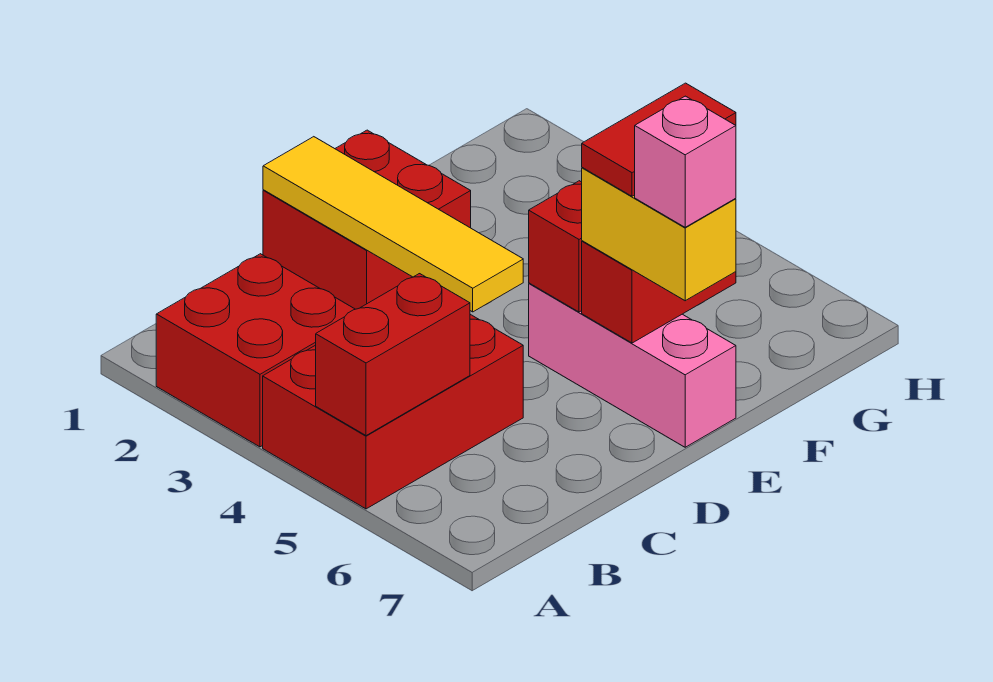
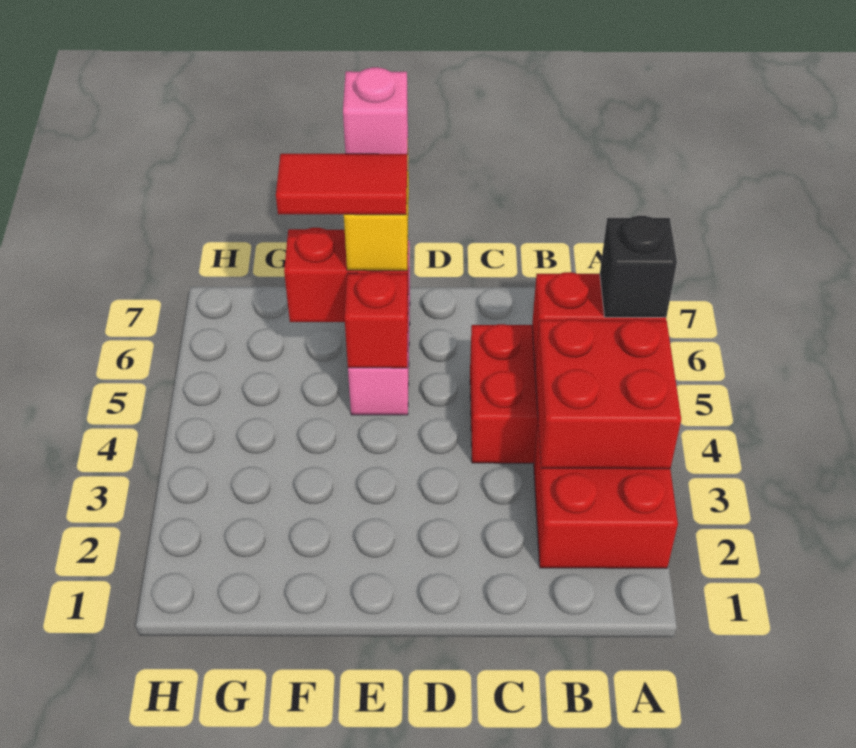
none -> black 1x1 brick [600,216,677,317]
red 2x2 brick [263,130,471,309] -> red 2x2 brick moved to [535,319,681,469]
yellow 1x4 tile [263,137,523,312] -> none

